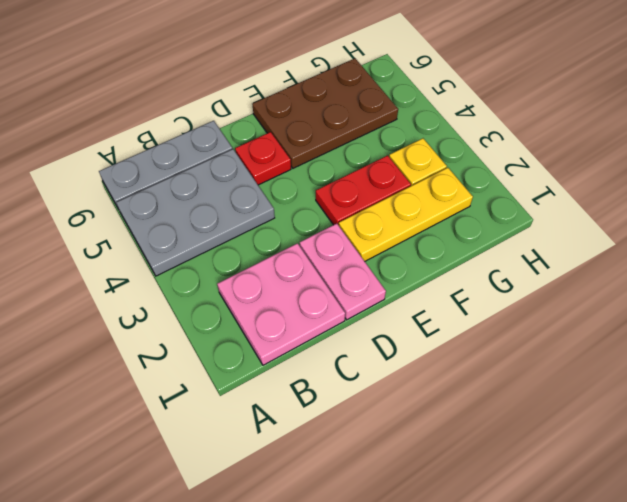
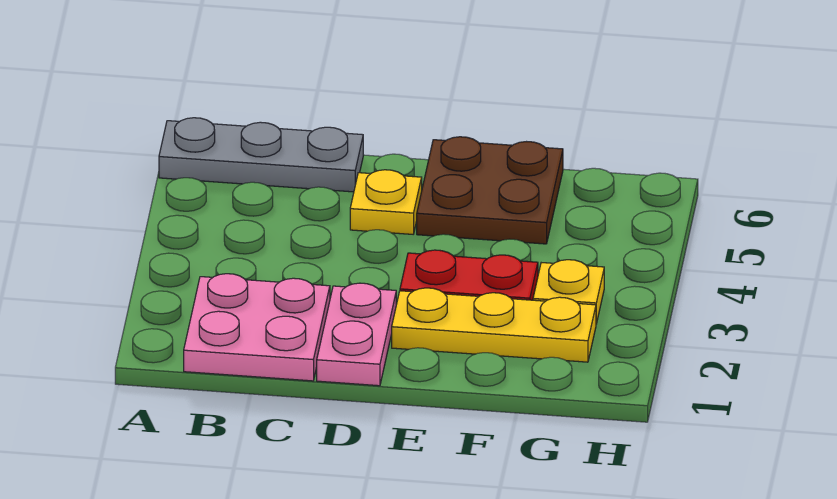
grey 2x3 plate [116,149,275,276] -> none
red 1x1 plate [235,132,291,185] -> yellow 1x1 plate [350,170,422,234]
brown 2x3 plate [252,58,398,168] -> brown 2x2 plate [417,137,563,244]

